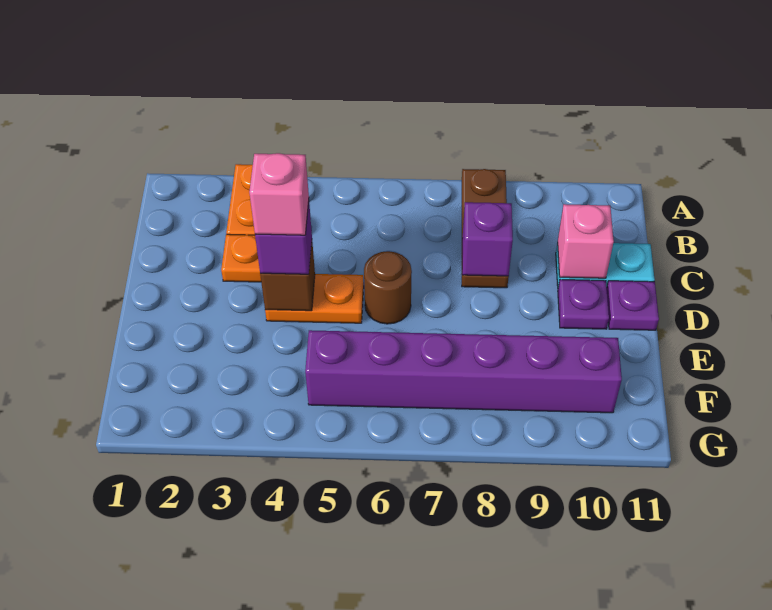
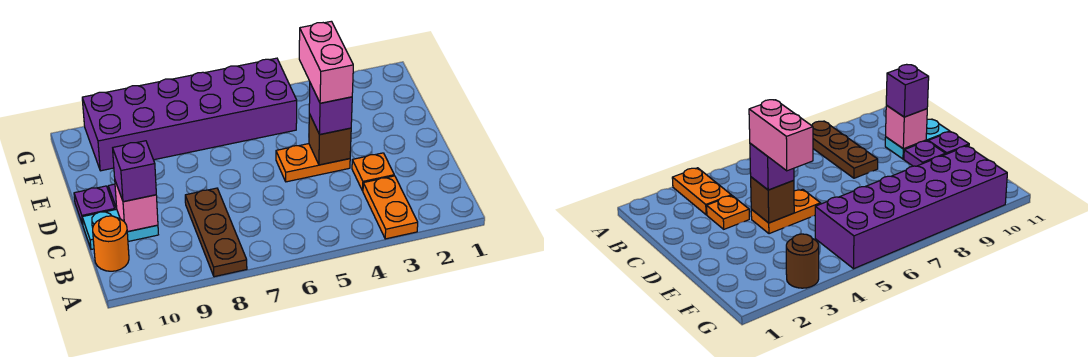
none -> orange 1x1 round brick [93,216,129,271]
purple 1x1 brick [462,202,513,276] -> purple 1x1 brick moved to [113,141,156,202]
pink 1x1 brick [249,153,309,235] -> pink 1x2 brick [299,21,353,103]
brown 1x1 round brick [364,251,412,324] -> brown 1x1 round brick moved to [786,234,819,288]
purple 1x6 brick [305,330,622,413] -> purple 2x6 brick [82,58,297,171]

